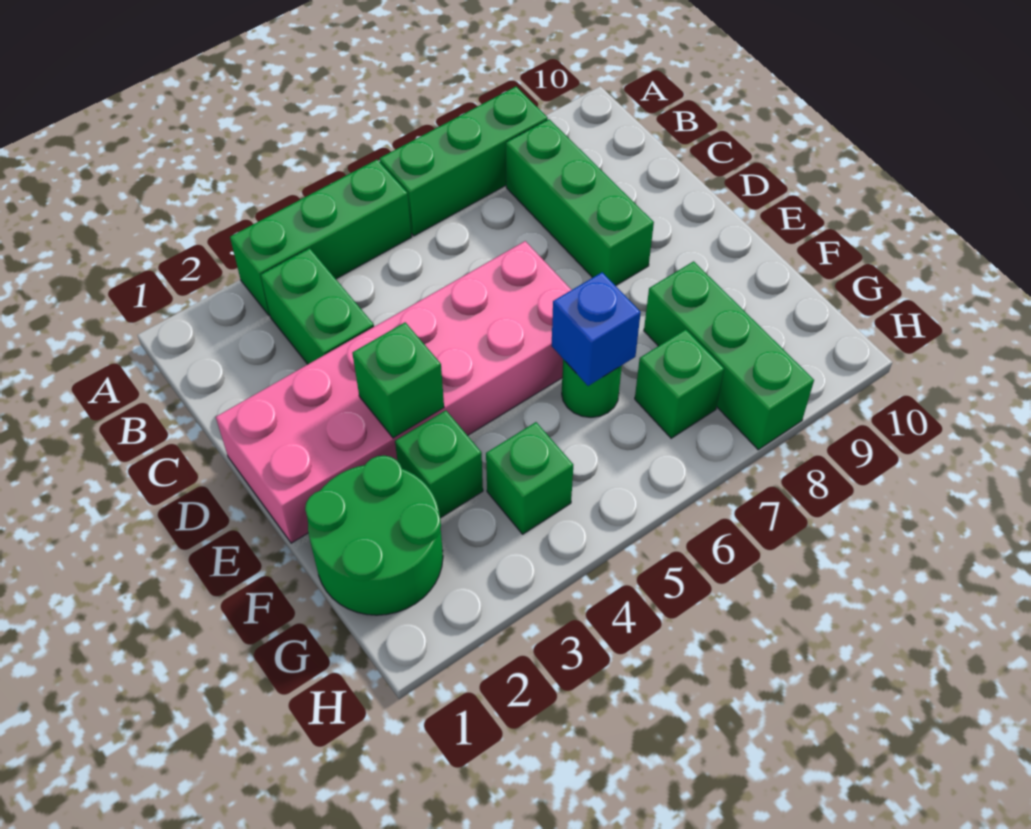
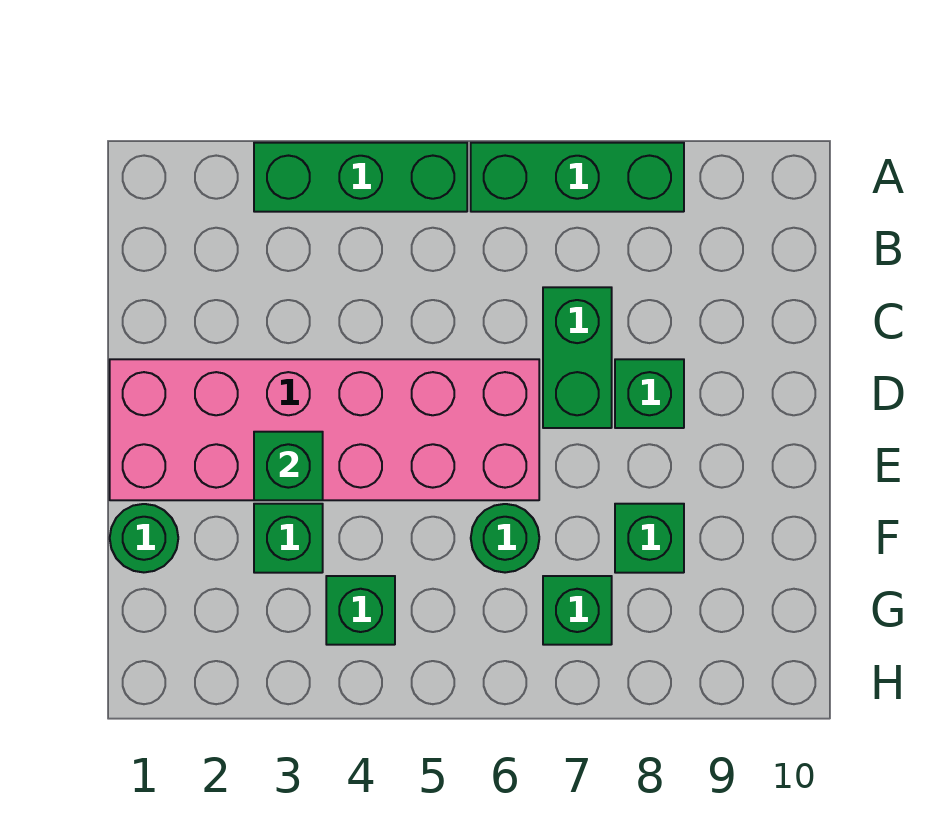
green 1x2 brick [261,248,374,364] -> green 1x2 brick moved to [543,287,612,428]
green 1x3 brick [506,119,654,286] -> green 1x1 brick [615,359,684,428]
green 2x2 round brick [305,456,443,615] -> green 1x1 round brick [110,504,178,572]
blue 1x1 brick [552,272,641,386] -> none
green 1x3 brick [644,261,814,450] -> green 1x1 brick [615,504,684,573]

